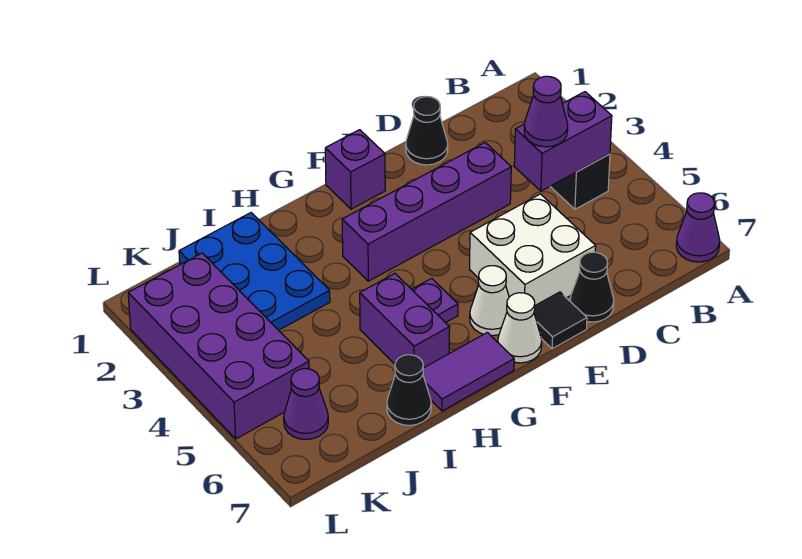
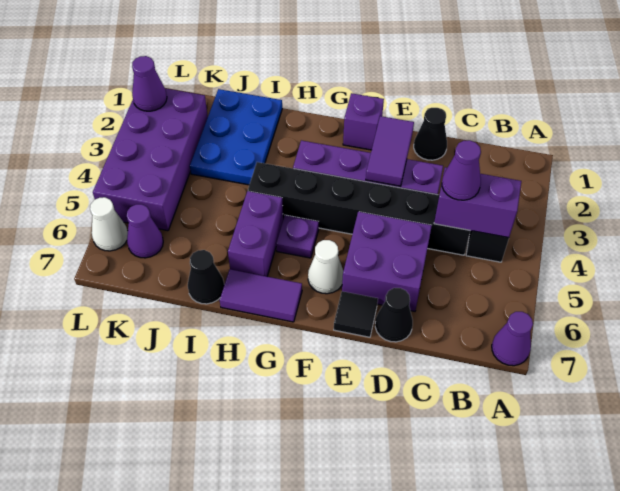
none -> black 1x6 brick [248,162,470,255]
white 2x2 brick [470,194,596,305] -> purple 2x2 brick [342,212,432,311]
none -> purple 1x2 tile [366,116,414,186]
white 1x1 cone [498,293,542,363] -> white 1x1 cone moved to [90,197,128,251]
none -> purple 1x1 cone [132,56,167,111]

